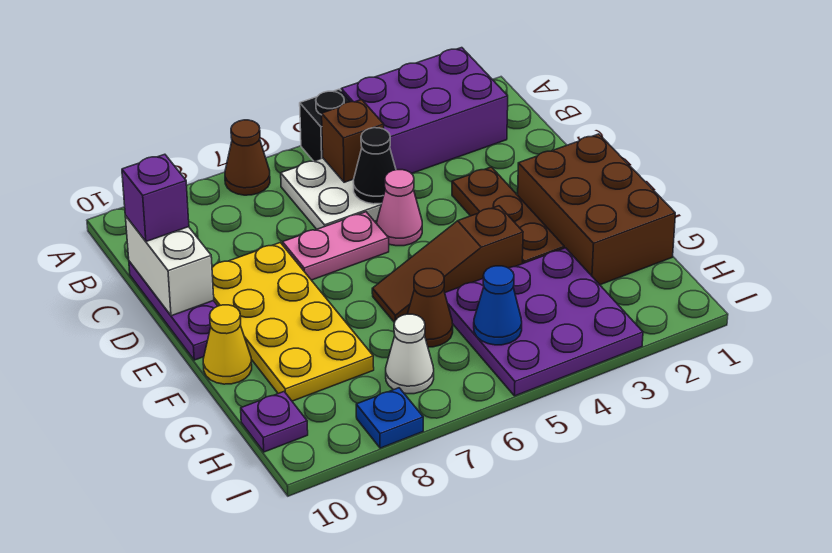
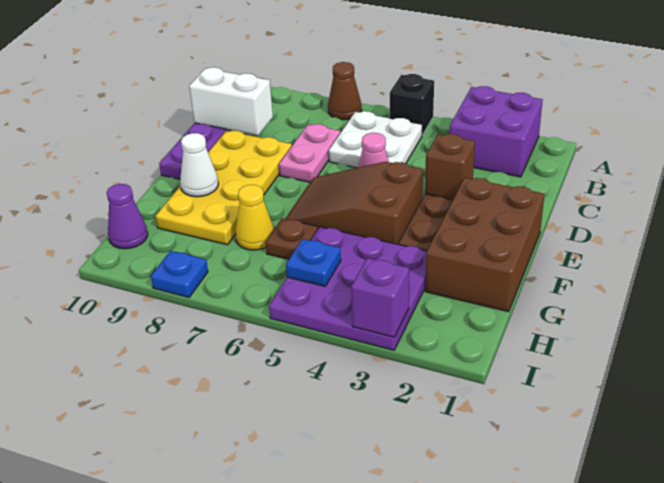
purple 2x3 brick [341,48,508,174] -> purple 2x2 brick [450,86,543,177]
brown 1x1 brick [322,100,384,182] -> brown 1x1 brick moved to [425,134,475,200]
black 1x1 cone [353,128,396,204] -> none
white 1x2 brick [125,216,214,316] -> white 1x2 brick turned to [189,67,273,135]
purple 1x1 brick [122,154,189,242] -> purple 1x1 brick moved to [351,258,409,337]
pink 1x2 plate [283,212,389,280] -> pink 1x2 plate turned to [279,124,340,182]
brown 1x3 slope [372,206,523,323] -> brown 2x3 slope [286,162,423,244]
yellow 1x1 cone [203,305,252,384] -> yellow 1x1 cone moved to [235,185,274,250]
brown 1x1 cone [408,269,453,347] -> brown 1x1 plate [266,218,318,259]
blue 1x1 cone [474,266,522,345] -> blue 1x1 plate [286,239,341,286]
white 1x1 cone [386,314,434,394] -> white 1x1 cone moved to [180,133,218,197]
purple 1x1 plate [241,392,308,452] -> purple 1x1 cone [107,184,148,249]

